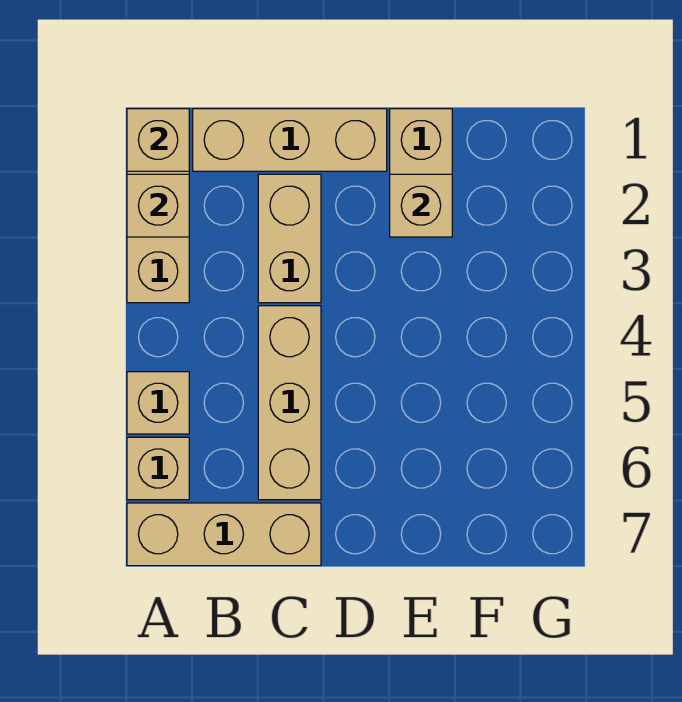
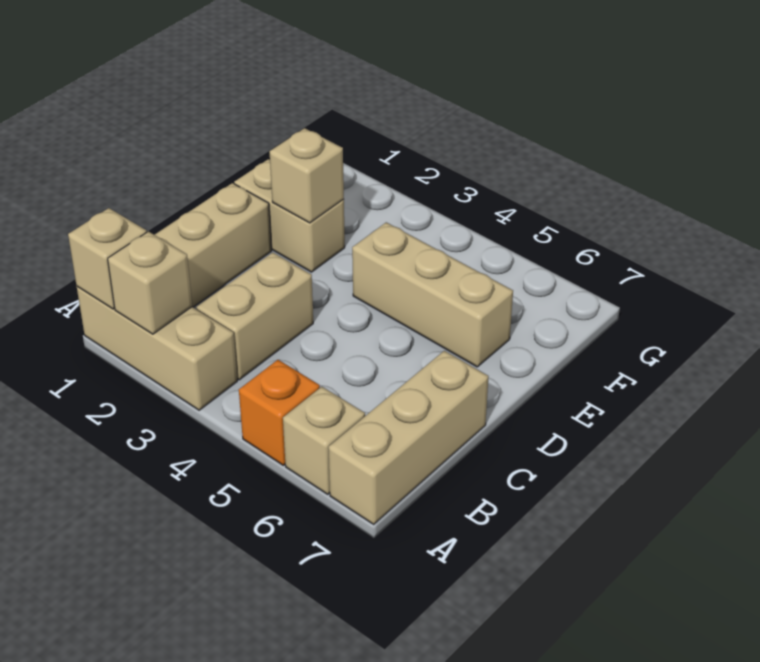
tan 1x1 brick [127,372,189,434] -> orange 1x1 brick [239,360,320,465]
tan 1x2 brick [258,174,321,303] -> tan 1x2 brick turned to [196,253,313,380]
tan 1x3 brick [258,306,321,500] -> tan 1x3 brick moved to [352,222,513,367]

